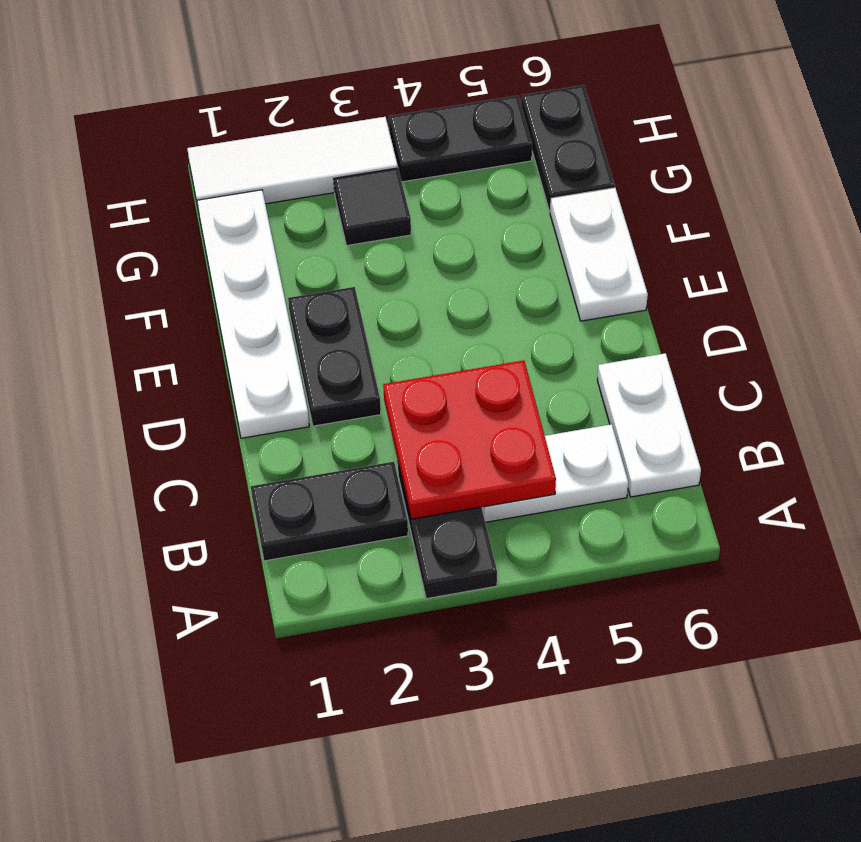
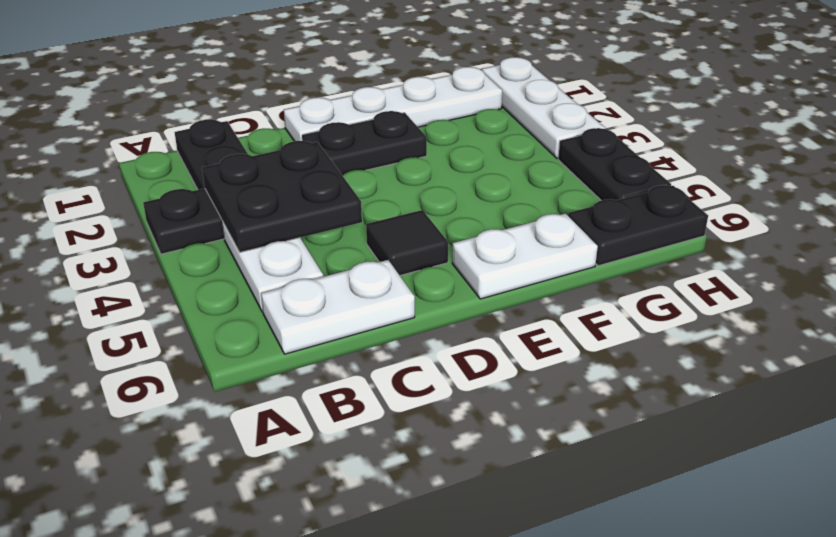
red 2x2 plate [383,361,556,519] -> black 2x2 plate [202,141,362,252]
black 1x1 tile [334,168,411,245] -> black 1x1 tile moved to [366,210,448,275]
white 1x3 tile [187,117,398,207] -> white 1x3 plate [482,57,606,158]

